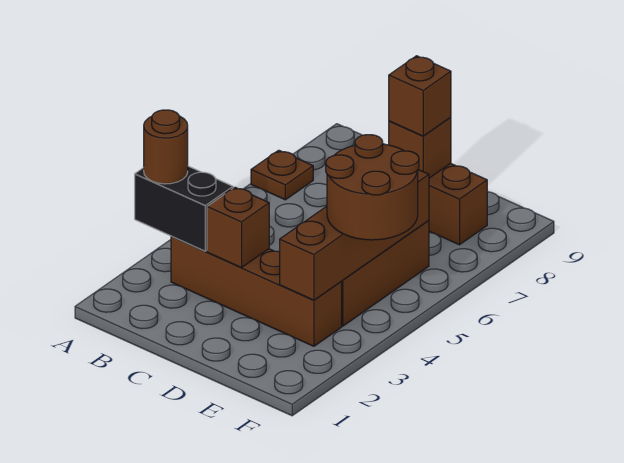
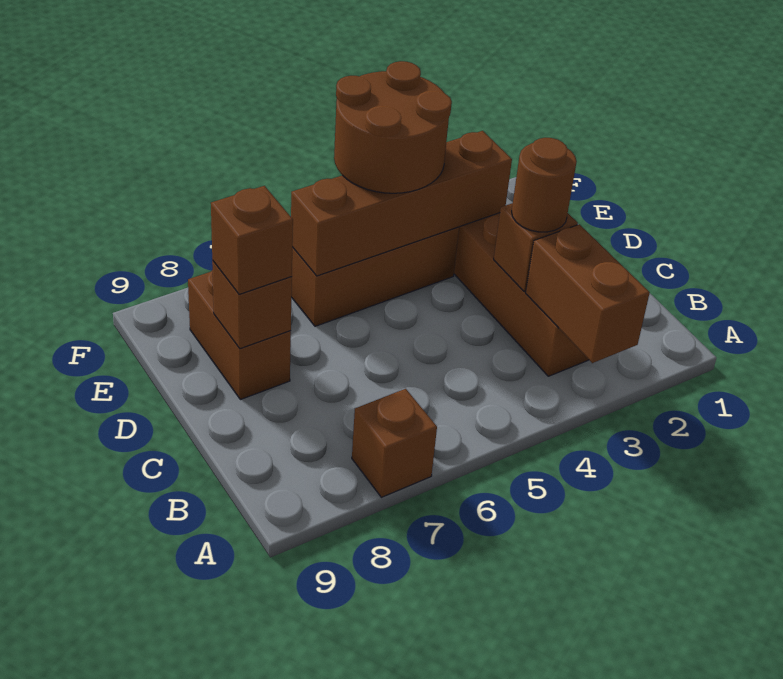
black 1x2 brick [135,166,233,251] -> brown 1x2 brick [526,224,650,363]
brown 1x1 round brick [144,110,188,184] -> brown 1x1 round brick moved to [512,138,577,232]
brown 1x1 plate [251,150,313,200] -> brown 1x1 brick [352,389,437,497]

